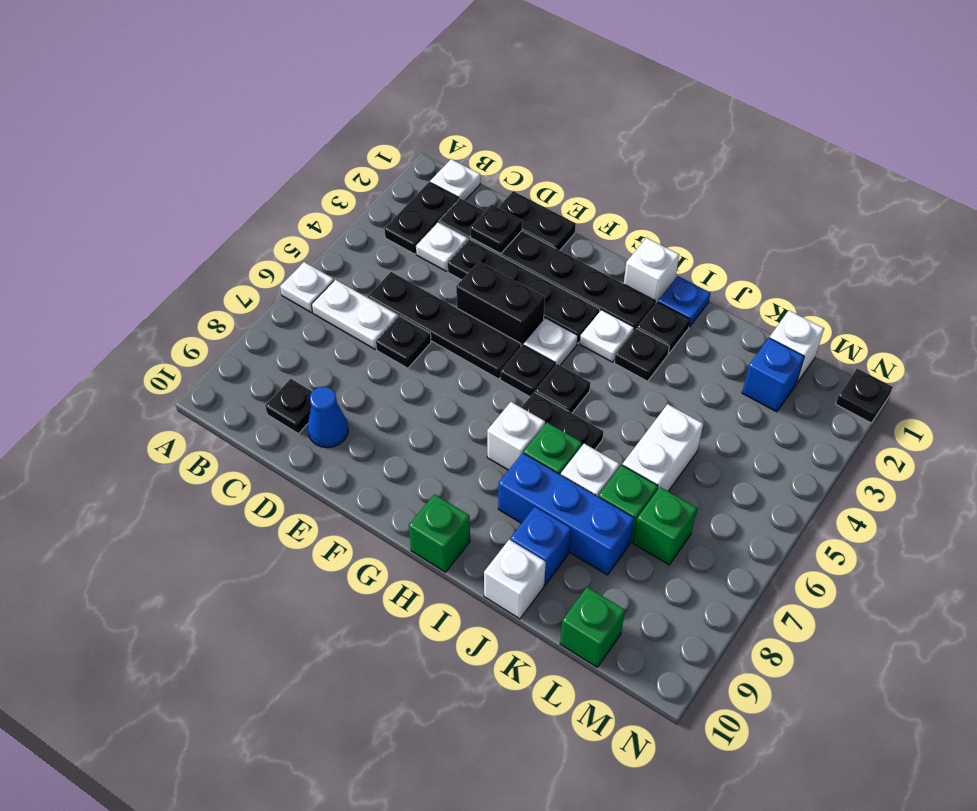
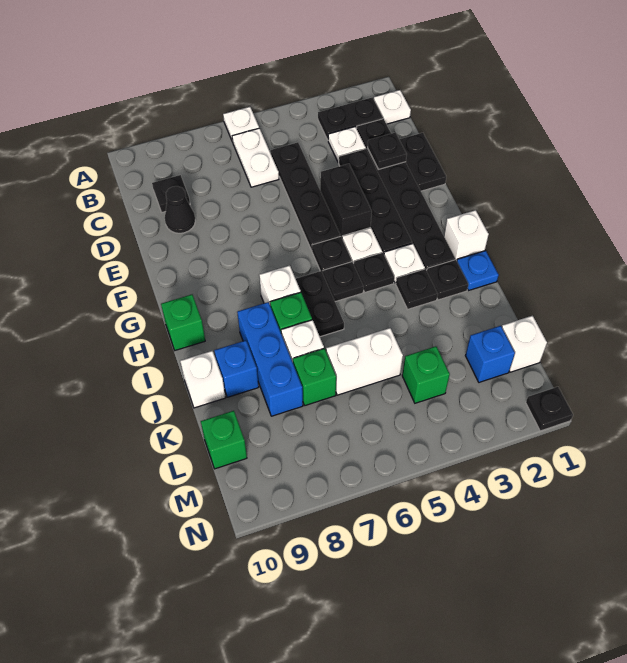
black 1x1 plate [376,316,431,368] -> black 1x1 plate moved to [354,252,394,292]
blue 1x1 cone [307,387,348,448] -> black 1x1 cone [165,186,195,233]
green 1x1 brick [633,487,697,565] -> green 1x1 brick moved to [402,346,450,403]

